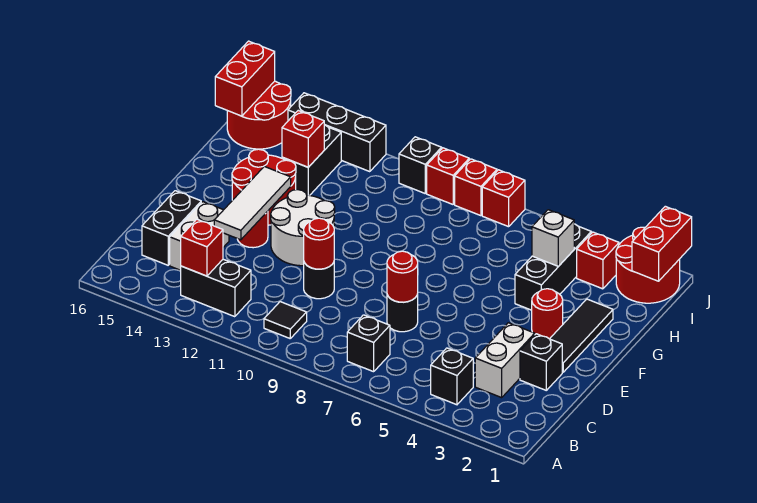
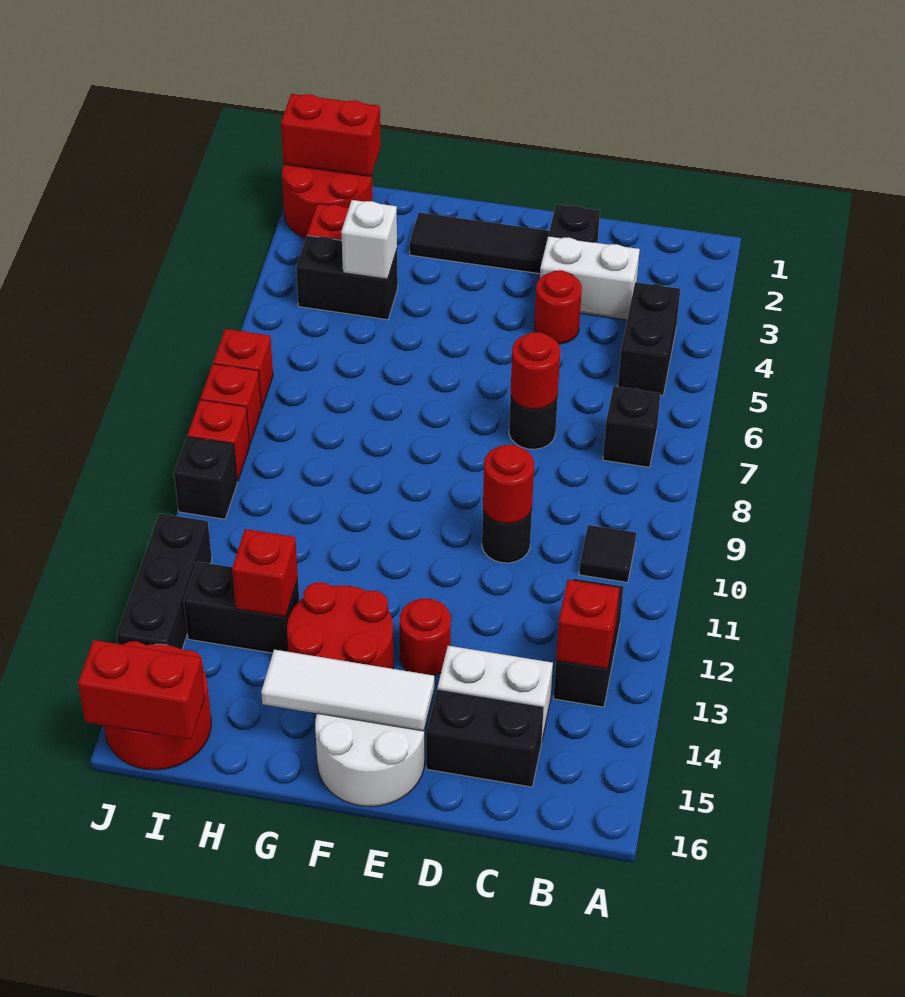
black 1x1 brick [431,348,473,405] -> black 1x2 brick [618,282,680,395]
white 1x3 tile [214,166,291,240] -> white 1x3 tile moved to [261,650,434,731]
white 2x2 round brick [271,190,335,266] -> white 2x2 round brick moved to [315,713,425,806]
red 1x1 round brick [532,289,563,339] -> red 1x1 round brick moved to [534,270,582,344]
black 1x3 brick [515,224,591,310] -> black 1x2 brick [296,235,398,320]

